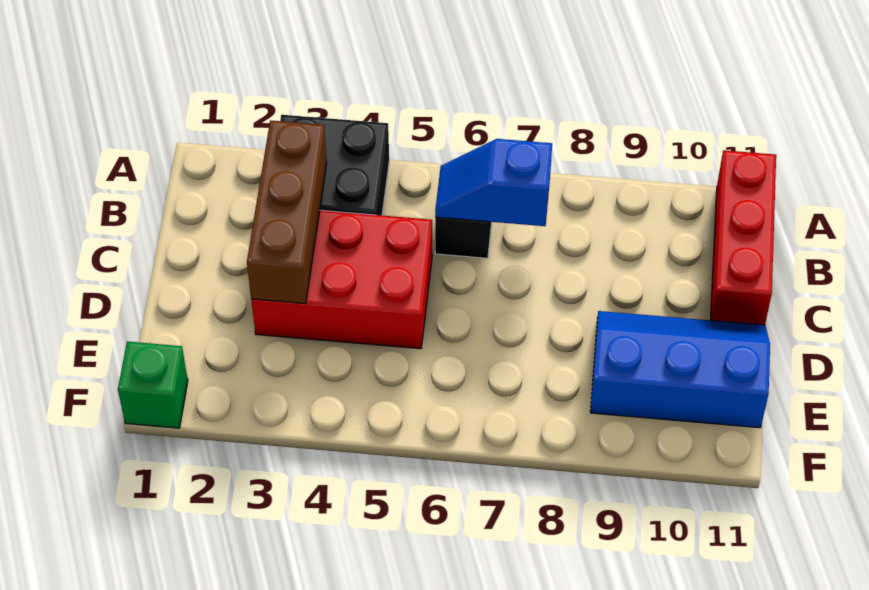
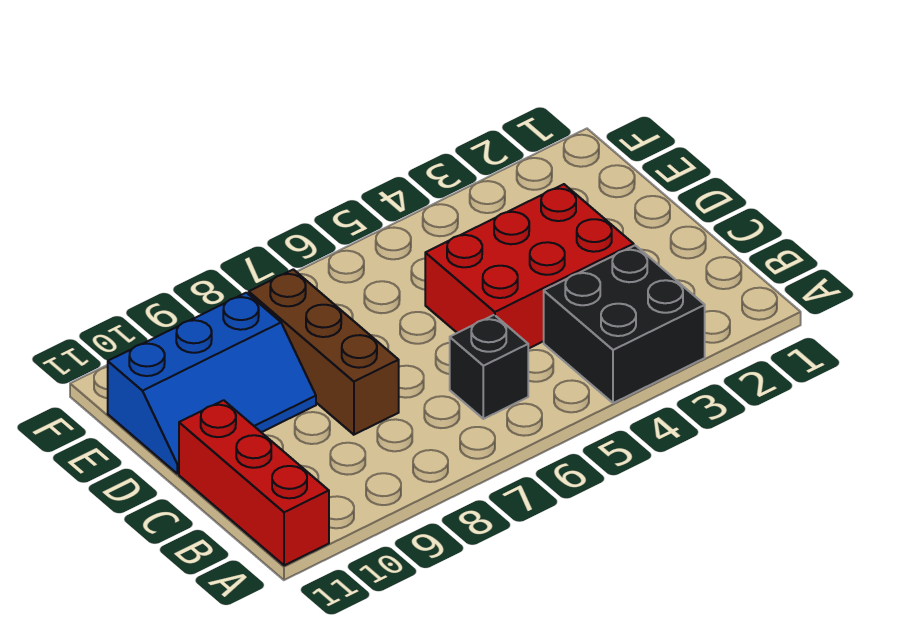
brown 1x3 brick [247,120,327,304] -> brown 1x3 brick moved to [249,269,399,435]
blue 1x2 slope [435,139,552,226] -> none
green 1x1 brick [118,341,188,428] -> none

